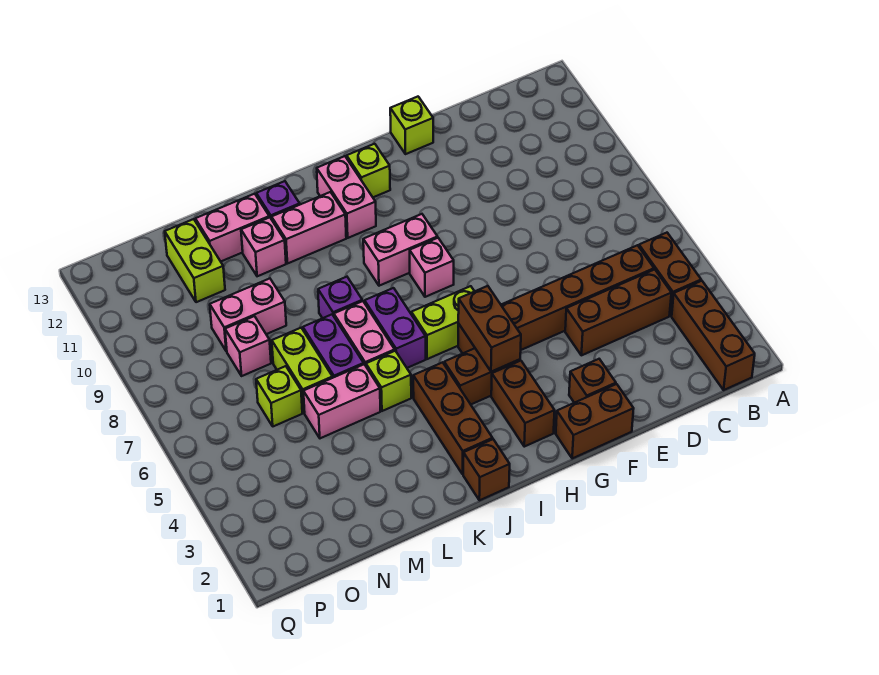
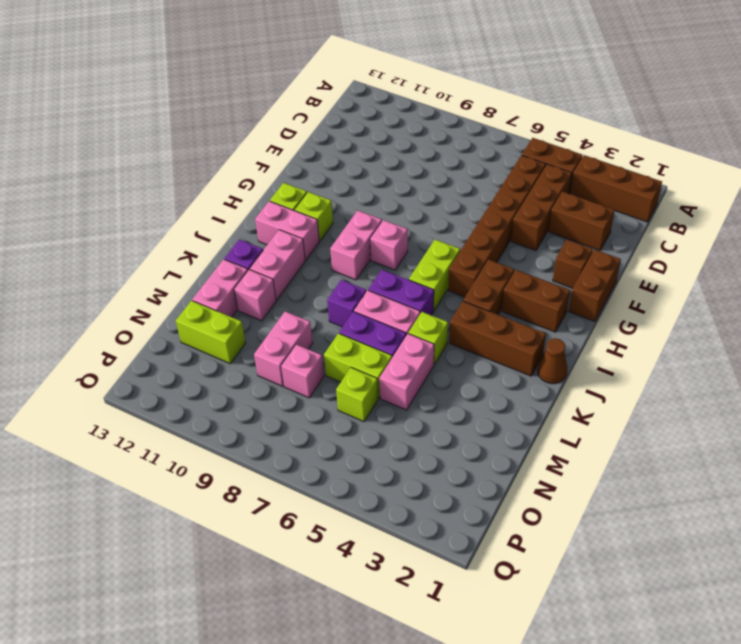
lime 1x1 brick [390,97,433,154] -> lime 1x1 brick moved to [294,192,333,241]
brown 1x2 brick [458,286,521,372] -> brown 1x2 brick moved to [549,191,615,250]
brown 1x1 brick [463,439,510,500] -> brown 1x1 cone [538,338,567,384]

